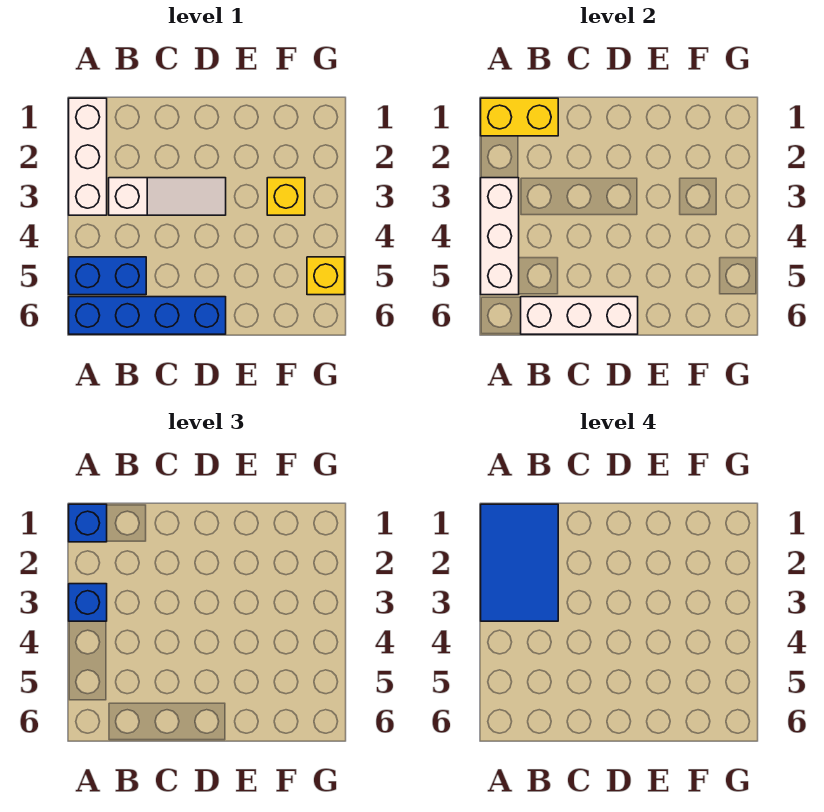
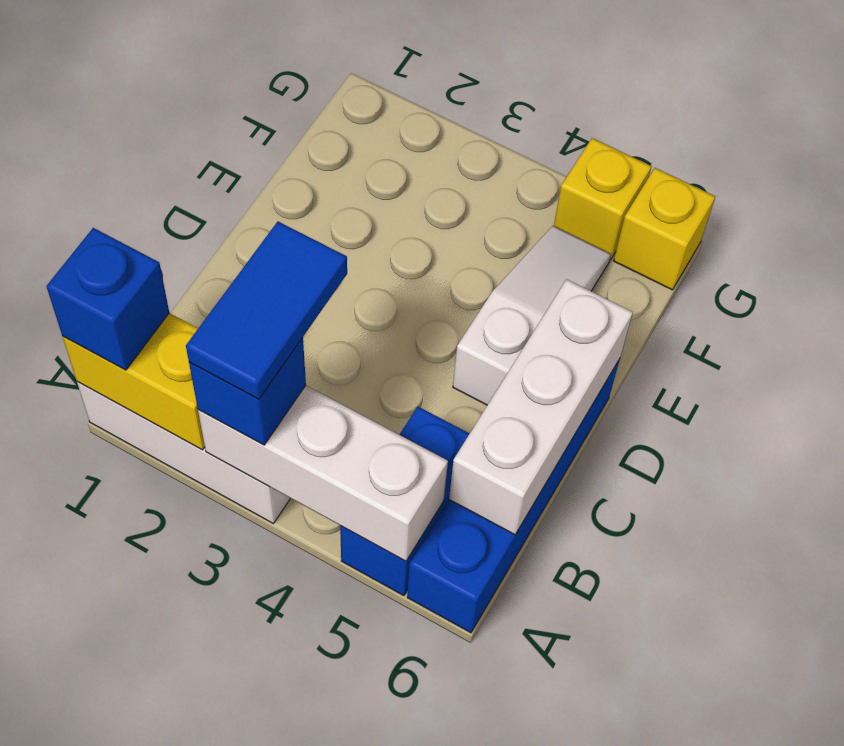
yellow 1x2 brick [481,98,558,136] -> yellow 1x2 brick turned to [62,313,205,450]
blue 2x3 tile [481,504,558,621] -> blue 1x2 tile [186,222,347,399]
white 1x3 slope [109,178,226,215] -> white 1x3 slope moved to [453,226,611,405]
yellow 1x1 brick [267,178,305,215] -> yellow 1x1 brick moved to [614,168,715,290]

